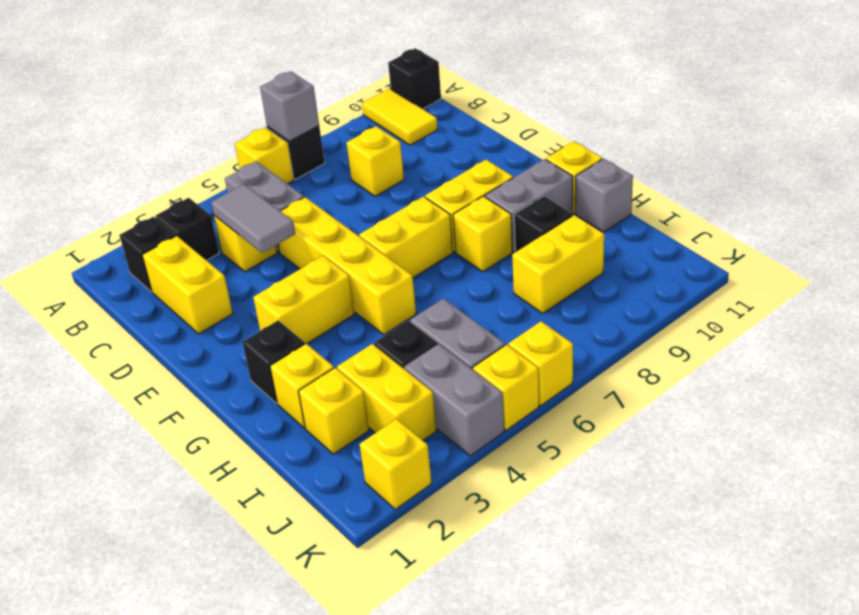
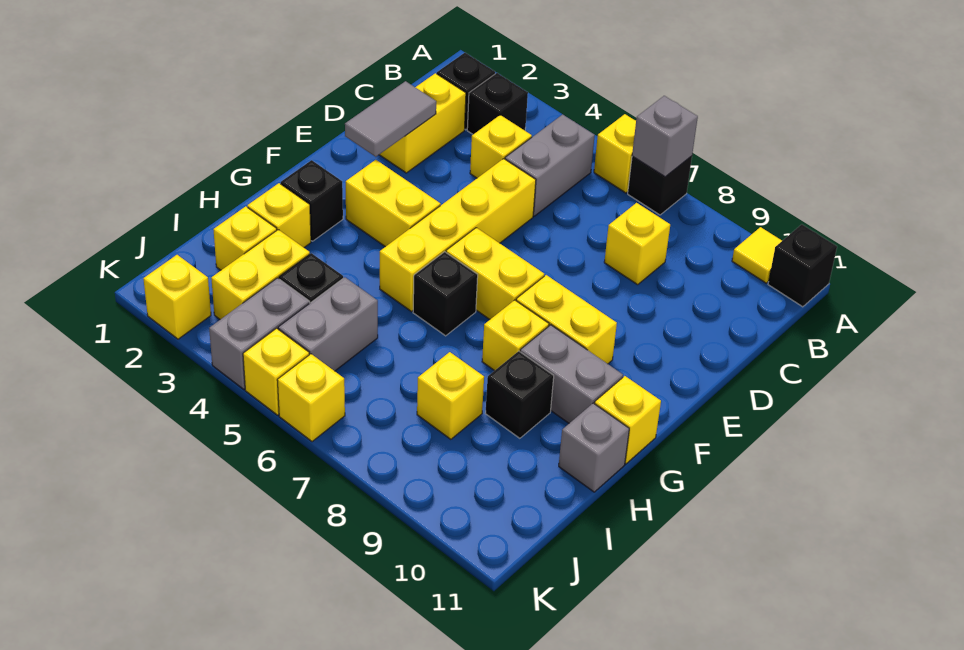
yellow 1x2 tile [362,88,438,145] -> yellow 1x1 tile [732,227,782,283]
grey 1x2 tile [211,184,295,253] -> grey 1x2 tile moved to [345,81,436,157]
none -> black 1x1 brick [413,252,478,336]
yellow 1x2 brick [512,215,604,313] -> yellow 1x1 brick [417,352,484,439]

